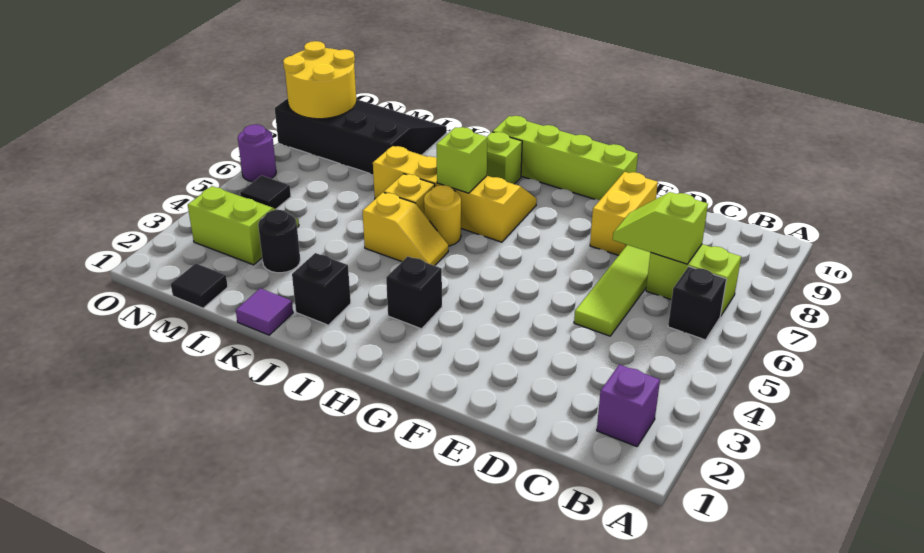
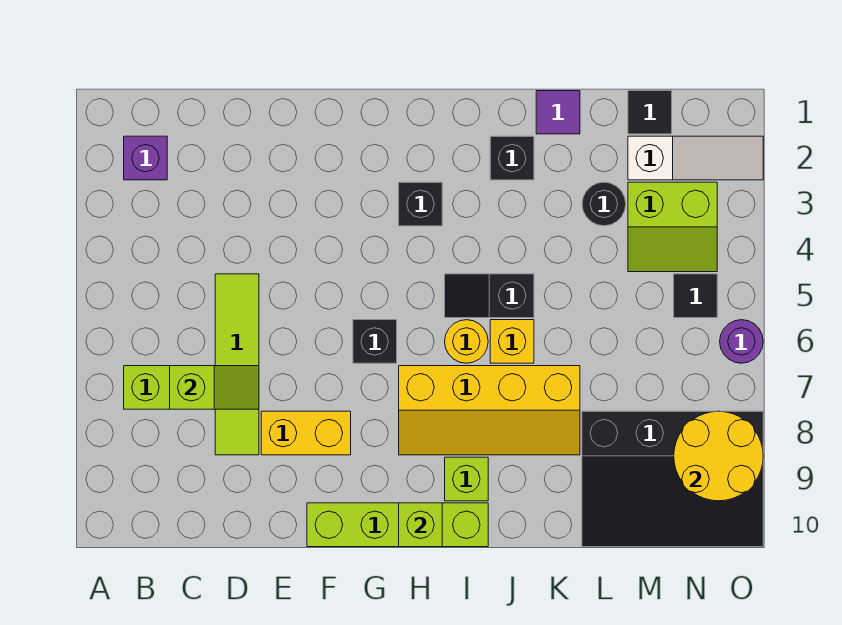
black 1x1 brick [668,267,727,340] -> black 1x1 brick moved to [353,320,397,363]
yellow 1x2 brick [590,172,658,255] -> yellow 1x2 brick turned to [261,411,351,455]
yellow 1x2 slope [362,192,448,266] -> black 1x2 slope [445,274,534,318]
lime 1x1 brick [436,127,487,193] -> lime 1x1 brick moved to [399,503,442,547]
none -> white 1x3 slope [628,136,763,180]

